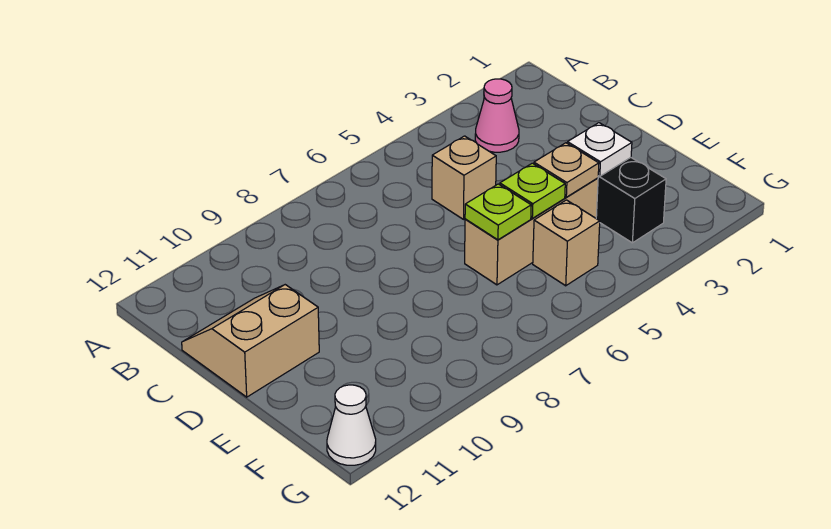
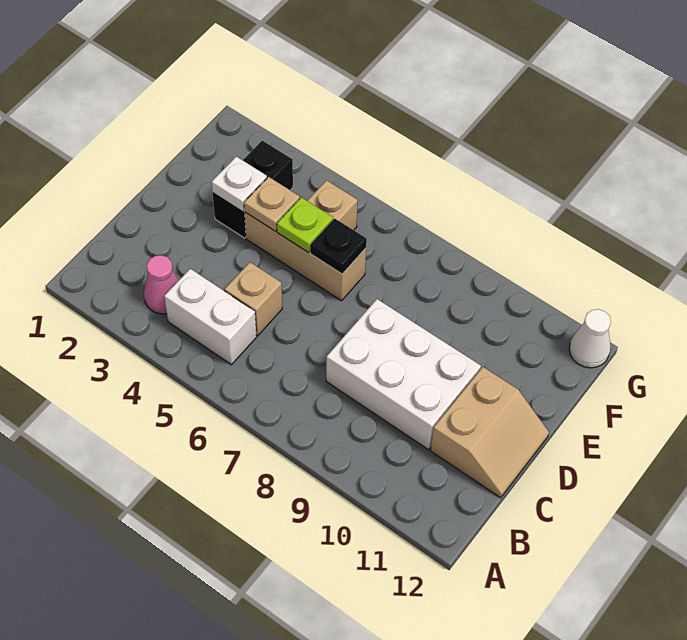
none -> white 1x2 brick [164,269,257,365]
none -> white 2x3 brick [326,299,481,450]
tan 2x2 slope [182,285,319,397] -> tan 2x2 slope turned to [430,367,549,498]
lime 1x1 plate [465,184,531,240] -> black 1x1 plate [310,218,367,274]

